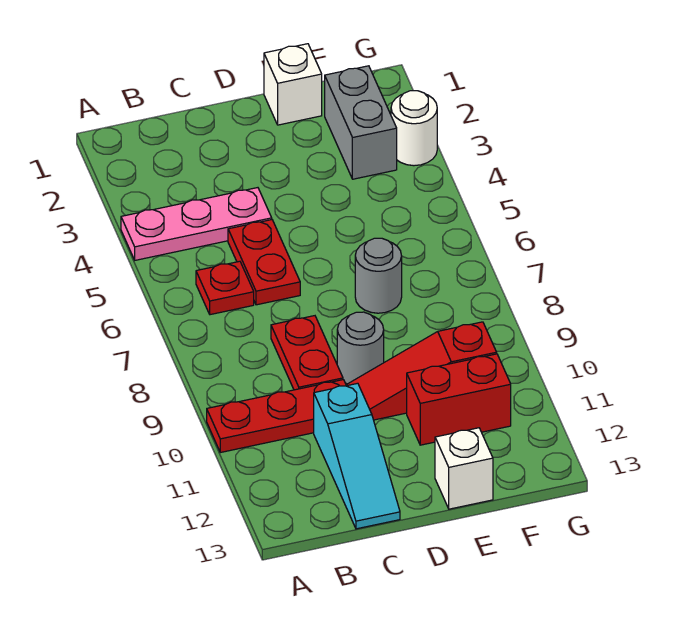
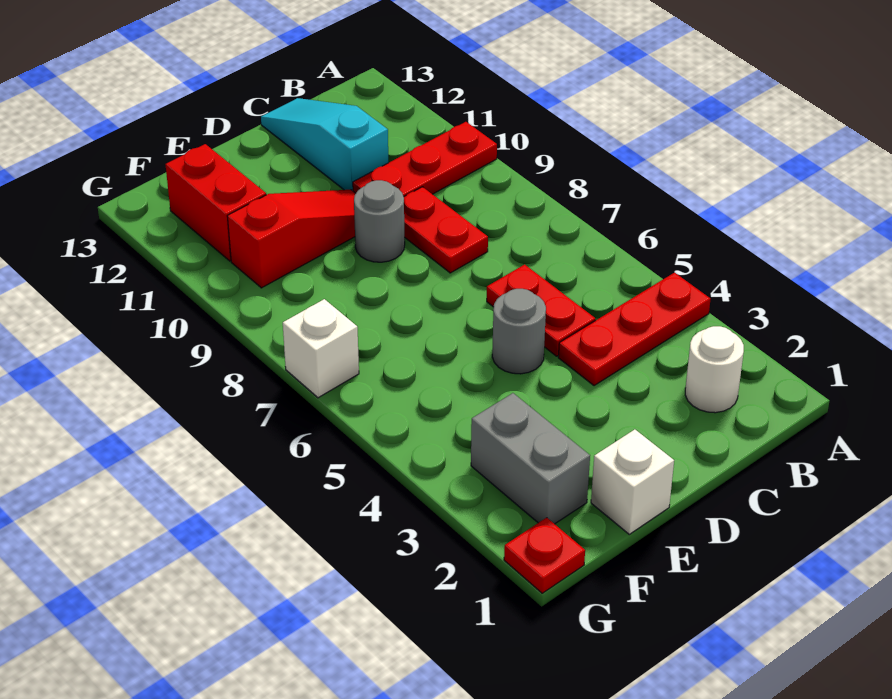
pink 1x3 plate [121,188,272,260] -> red 1x3 plate [558,273,710,386]
red 1x1 plate [196,261,254,315] -> red 1x1 plate moved to [504,518,585,593]
grey 1x1 round brick [355,238,402,313] -> grey 1x1 round brick moved to [492,289,546,374]
red 1x2 brick [407,354,511,445] -> red 1x2 brick turned to [165,144,266,261]
white 1x1 brick [435,428,493,509] -> white 1x1 brick moved to [283,299,359,398]
white 1x1 round brick [391,91,437,166] -> white 1x1 round brick moved to [685,326,744,413]

